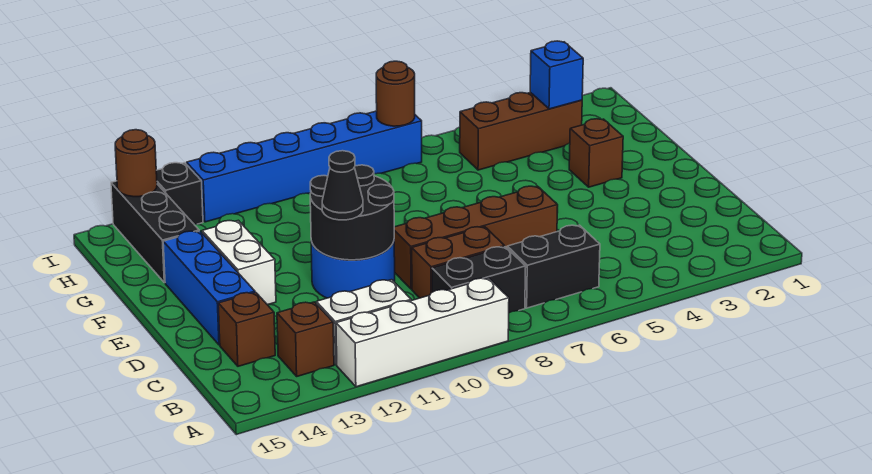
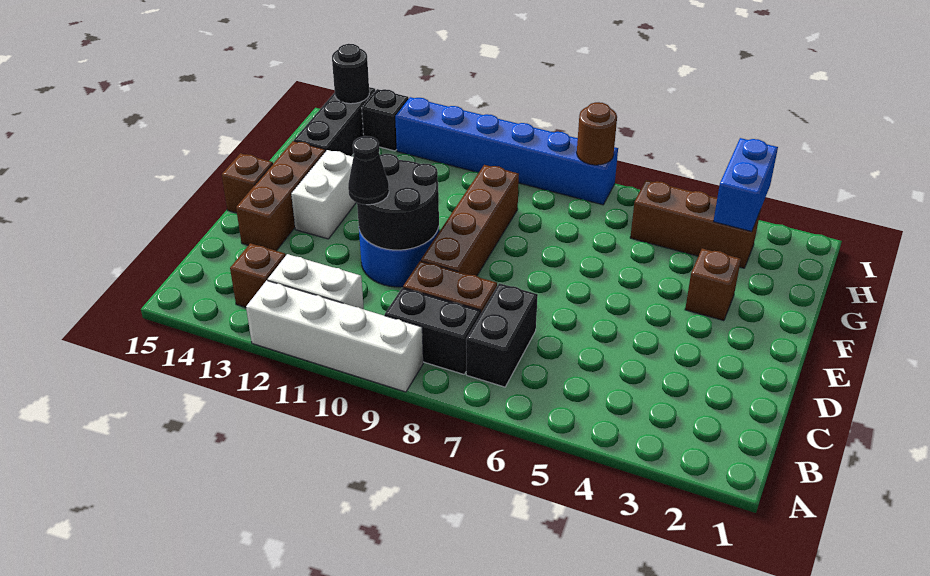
black 1x2 brick [507,225,600,308] -> black 1x2 brick turned to [466,283,538,387]
brown 1x1 brick [218,292,275,366] -> brown 1x1 brick moved to [222,153,273,213]
brown 1x4 brick [394,186,558,289] -> brown 1x4 brick turned to [421,165,519,276]
blue 1x3 brick [163,231,255,345] -> brown 1x3 brick [236,141,326,251]
blue 1x1 brick [530,41,583,109] -> blue 1x2 brick [713,138,778,232]
brown 1x1 round brick [115,130,157,197] -> black 1x1 round brick [332,44,369,104]

